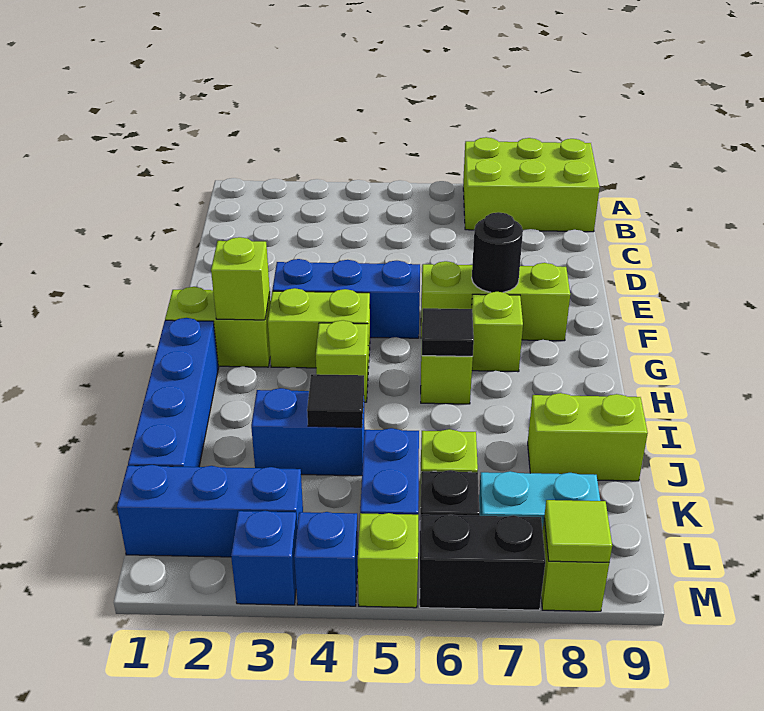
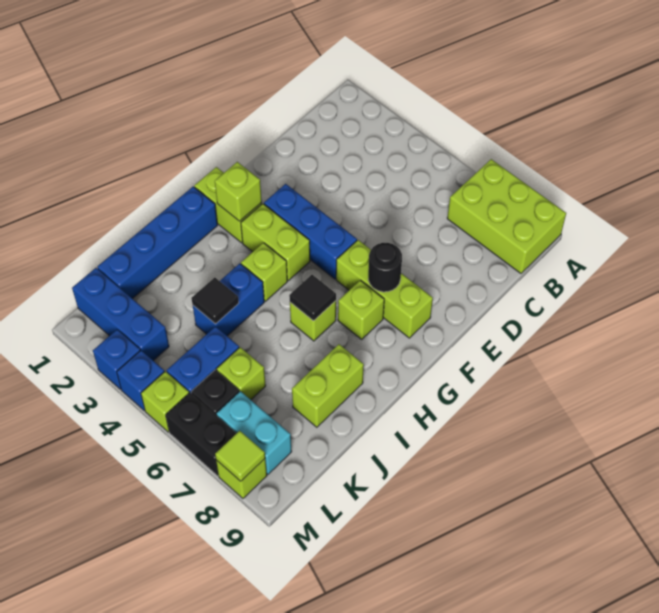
blue 1x2 brick [251,388,365,476] -> blue 1x2 brick turned to [193,264,264,336]
lime 1x2 brick [528,393,648,481] -> lime 1x2 brick turned to [292,344,364,427]

